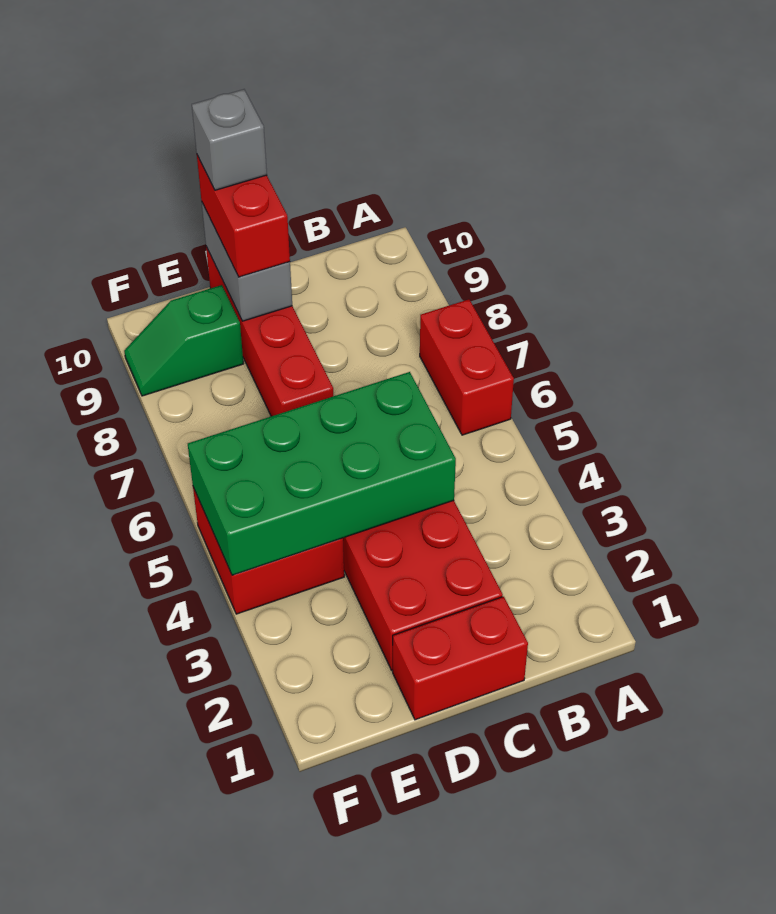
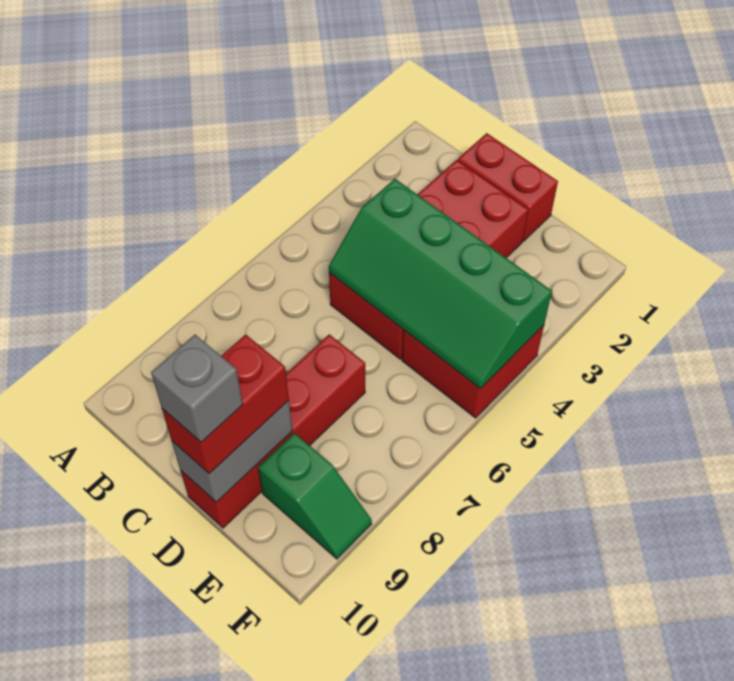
red 1x2 brick [420,299,514,435] -> none
green 2x4 brick [188,372,456,575] -> green 2x4 slope [329,179,552,389]

